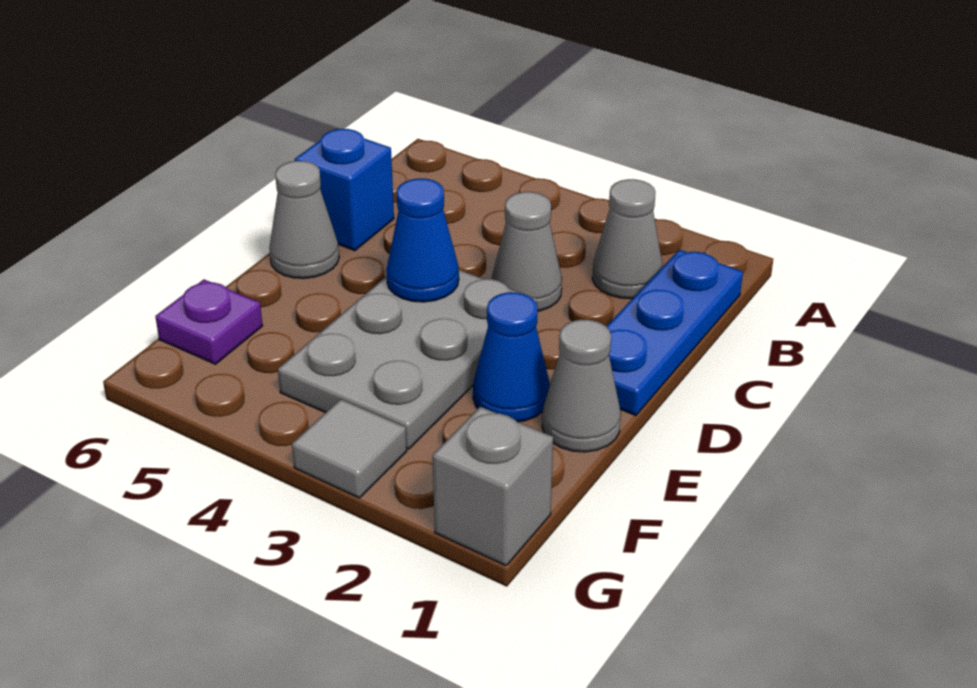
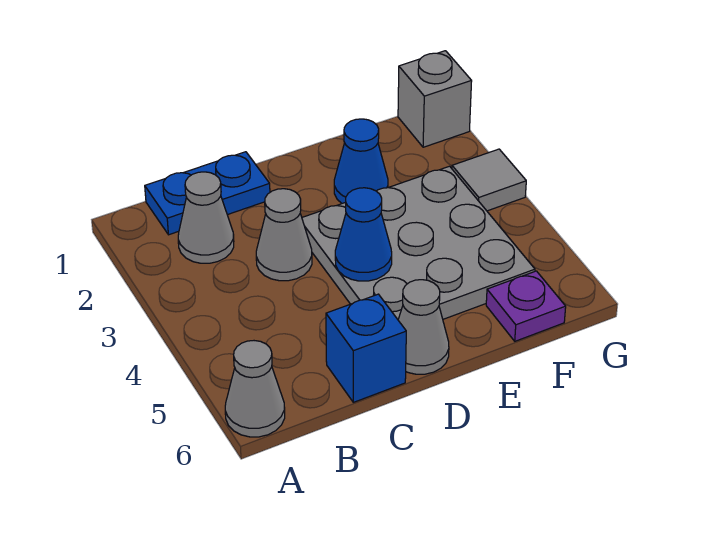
blue 1x3 plate [606,250,743,416] -> blue 1x2 plate [145,152,270,235]
grey 2x3 plate [278,270,537,449] -> grey 3x3 plate [302,166,535,319]
grey 1x1 cone [542,320,621,452] -> grey 1x1 cone moved to [225,341,285,437]

